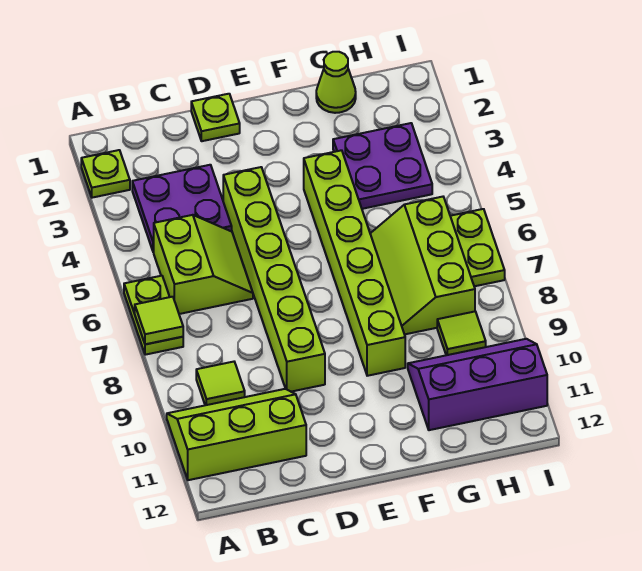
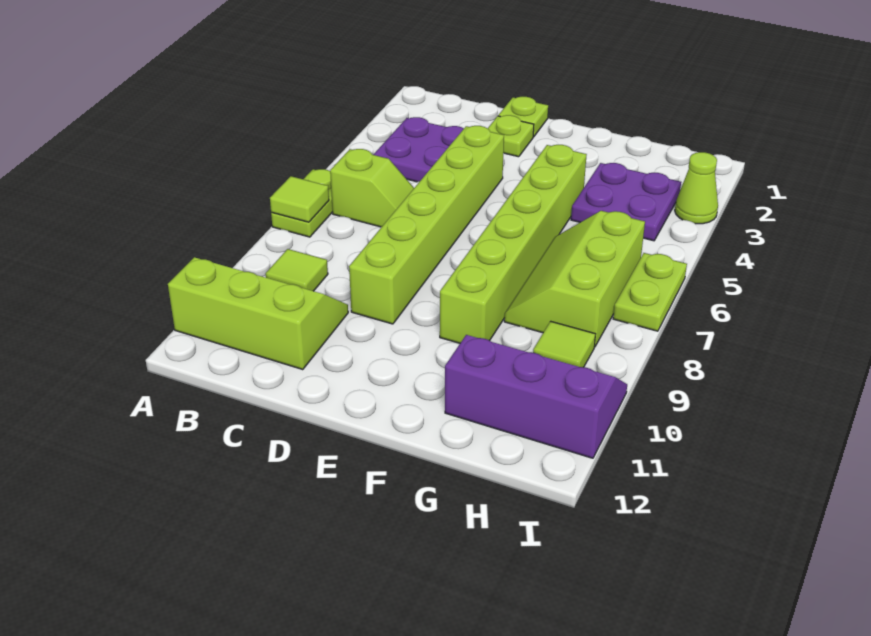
lime 1x1 plate [81,150,130,198] -> lime 1x1 plate moved to [488,115,534,157]
lime 2x2 slope [154,215,253,314] -> lime 1x2 slope [330,149,414,227]
lime 1x1 cone [316,52,356,113] -> lime 1x1 cone moved to [675,152,718,224]

